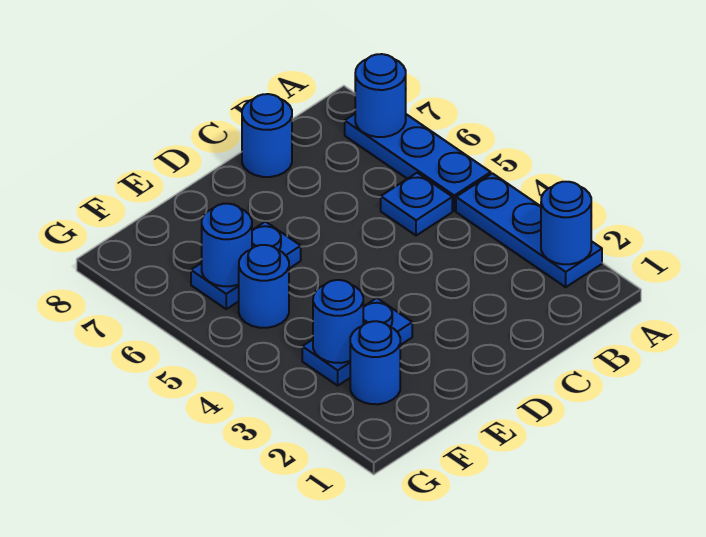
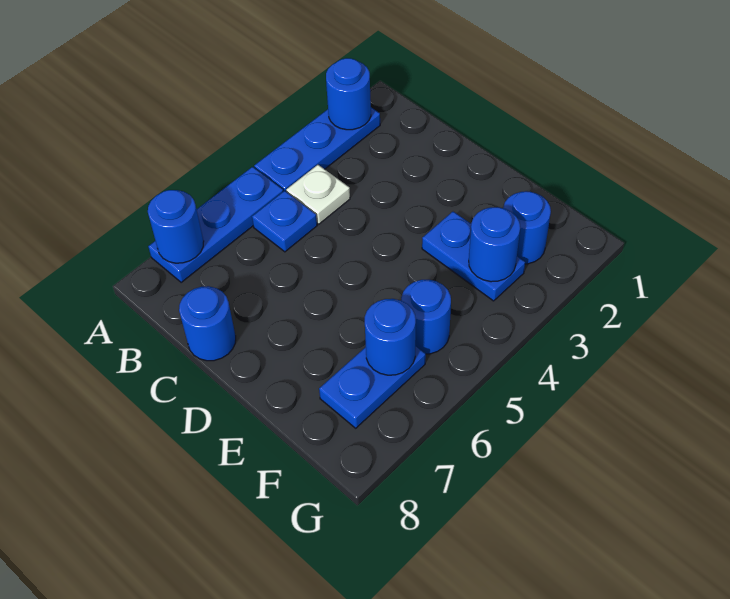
none -> white 1x1 plate [286,165,350,224]
blue 1x2 plate [191,222,301,309] -> blue 1x2 plate turned to [319,346,426,428]

